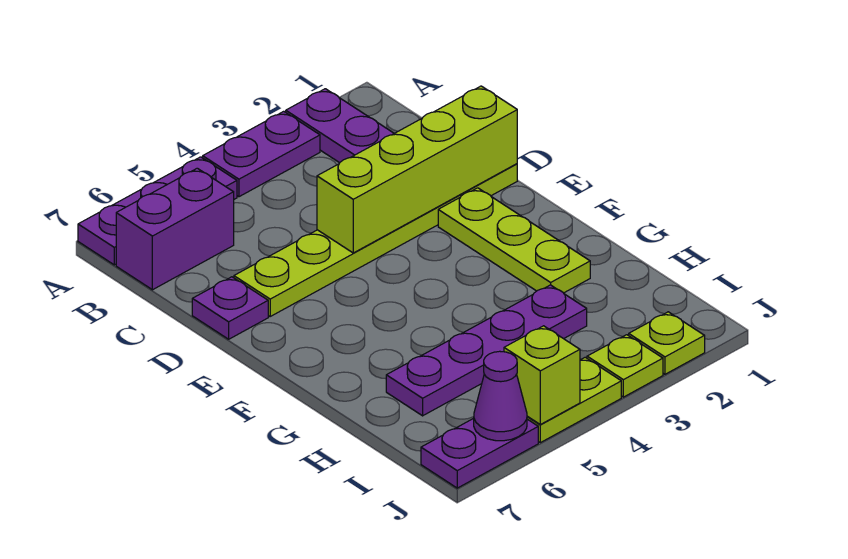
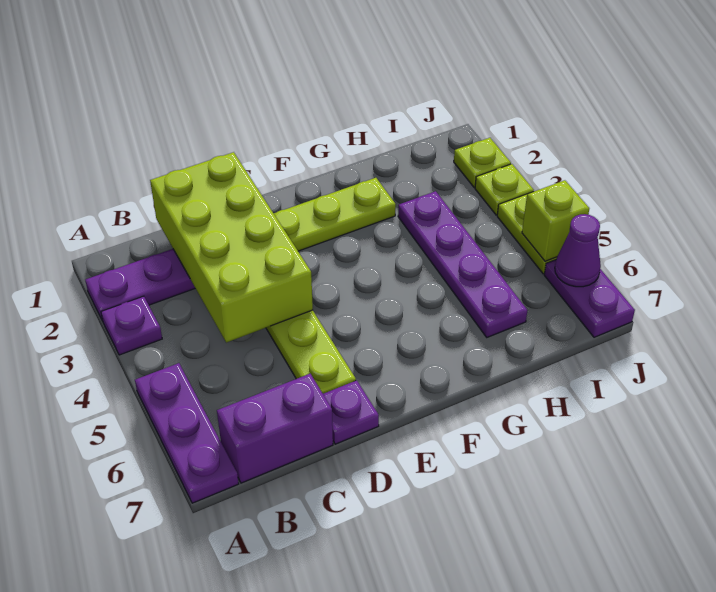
purple 1x2 plate [203,111,320,197] -> purple 1x1 plate [101,296,162,355]
purple 1x2 brick [116,168,234,290] -> purple 1x2 brick turned to [217,374,333,483]
lime 1x4 brick [317,86,517,253] -> lime 2x4 brick [150,152,313,343]

